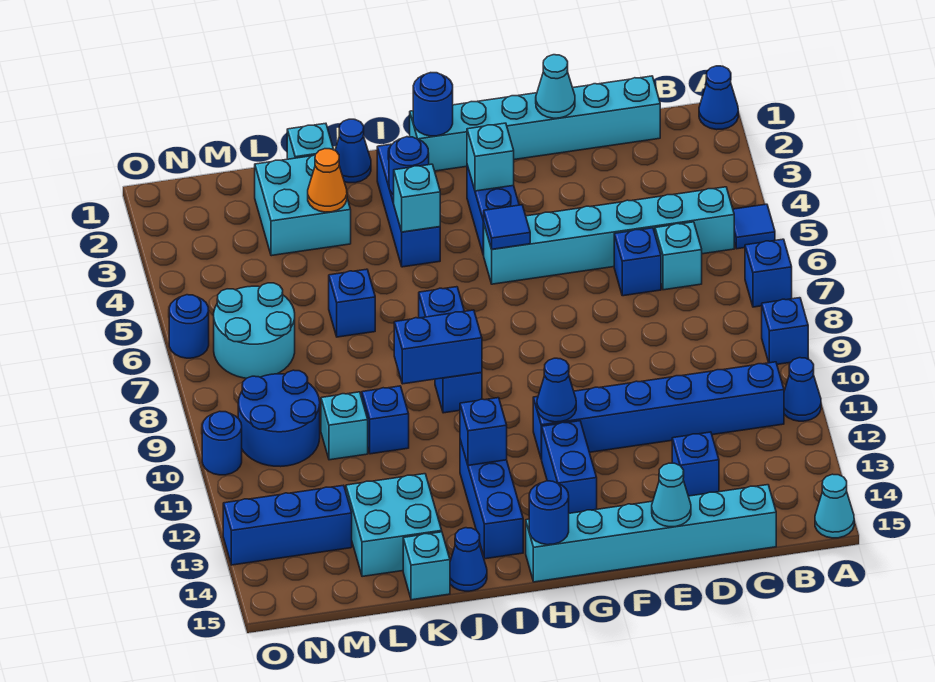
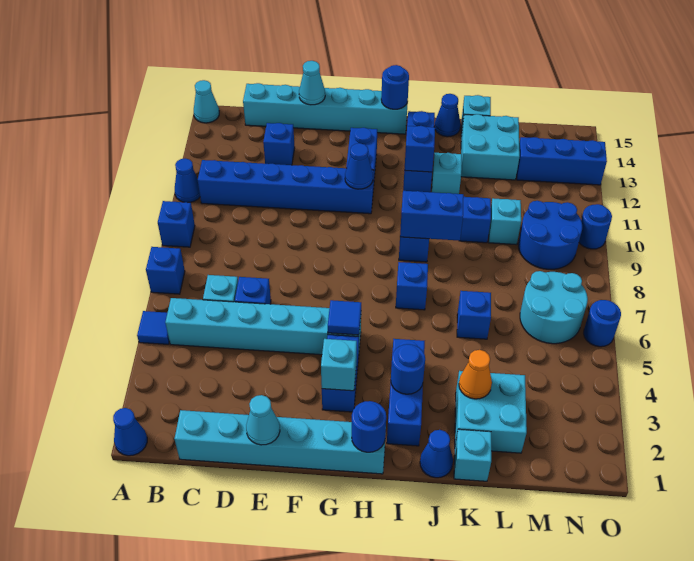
cyan 1x1 brick [394,164,440,232] -> cyan 1x1 brick moved to [432,153,462,194]

